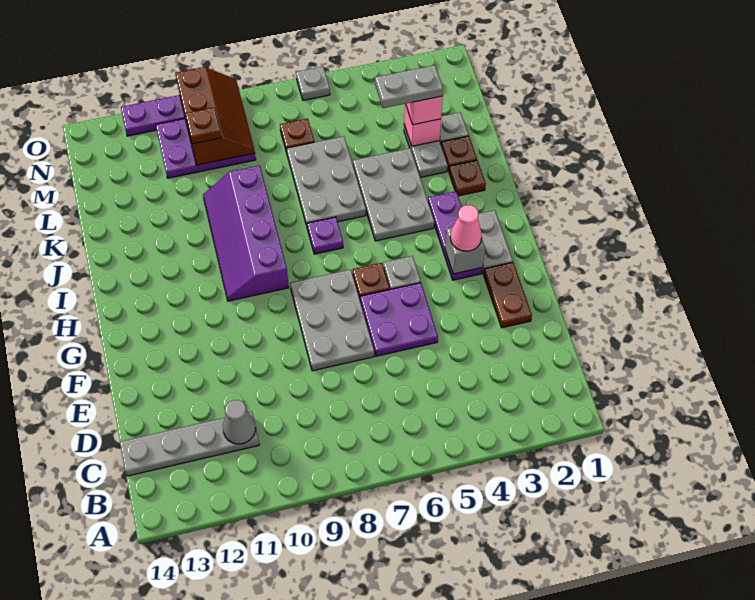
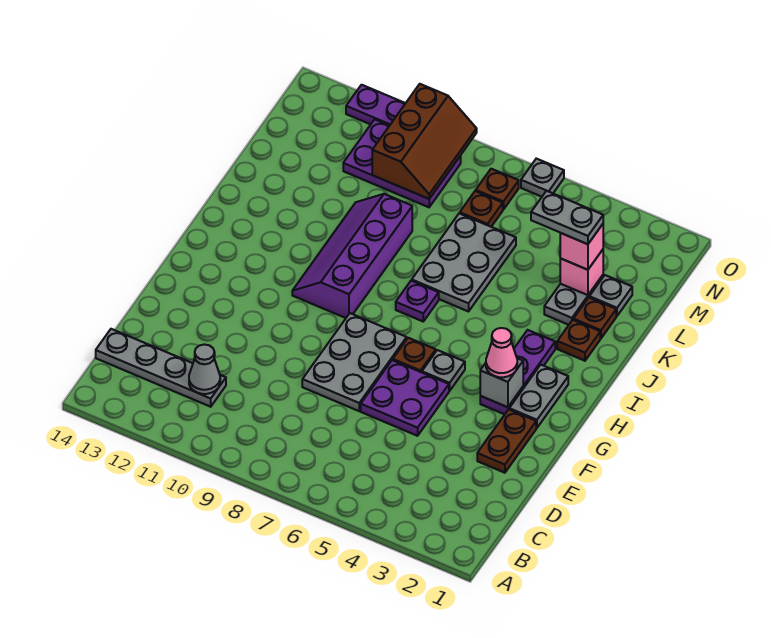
grey 2x3 plate [353,148,435,241] -> none
brown 1x1 plate [185,107,221,144] -> brown 1x1 plate moved to [476,169,519,210]

